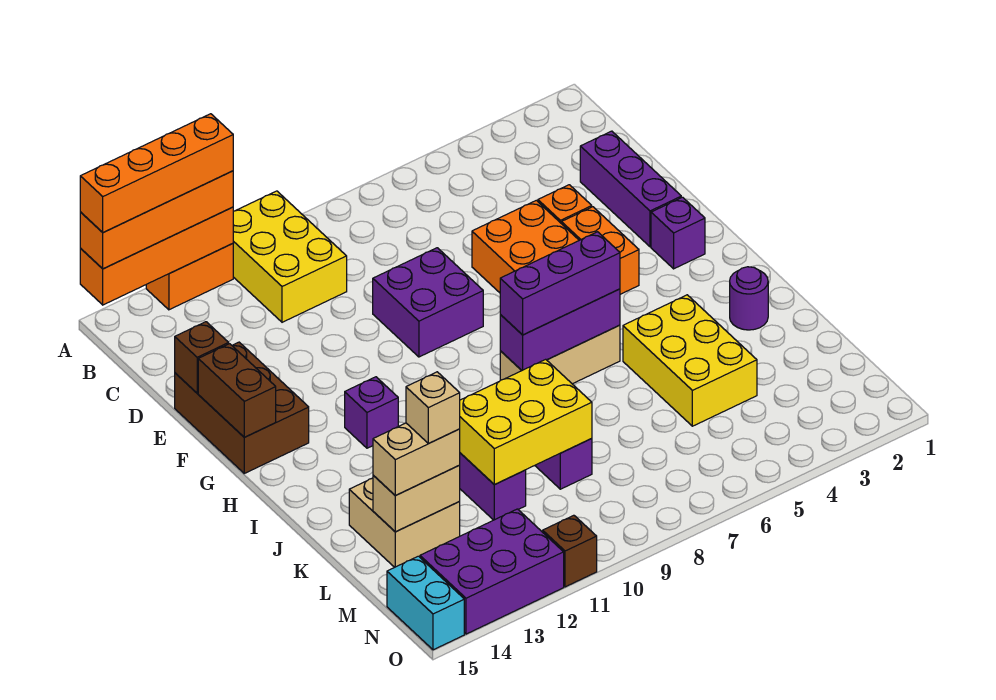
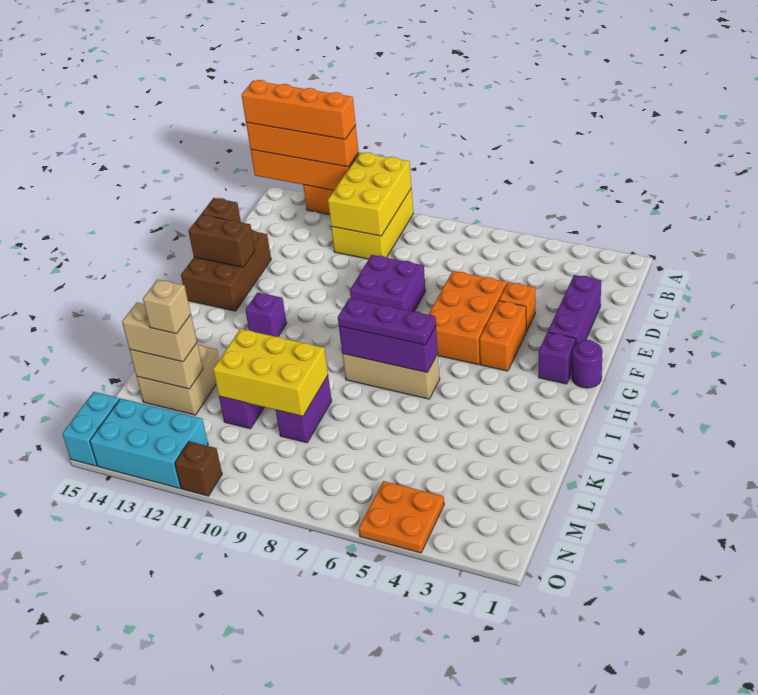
brown 1x2 brick [198,344,276,437] -> brown 1x2 brick turned to [188,215,255,267]
purple 1x3 brick [500,232,620,335] -> purple 1x3 plate [338,298,436,345]
purple 1x1 round brick [730,267,768,330] -> purple 1x1 round brick moved to [572,340,603,388]
yellow 2x3 brick [623,295,757,426] -> yellow 2x3 brick moved to [328,152,411,236]
none -> orange 2x2 plate [359,481,444,553]
purple 2x3 brick [420,509,564,634] -> cyan 2x3 brick [90,398,208,488]

